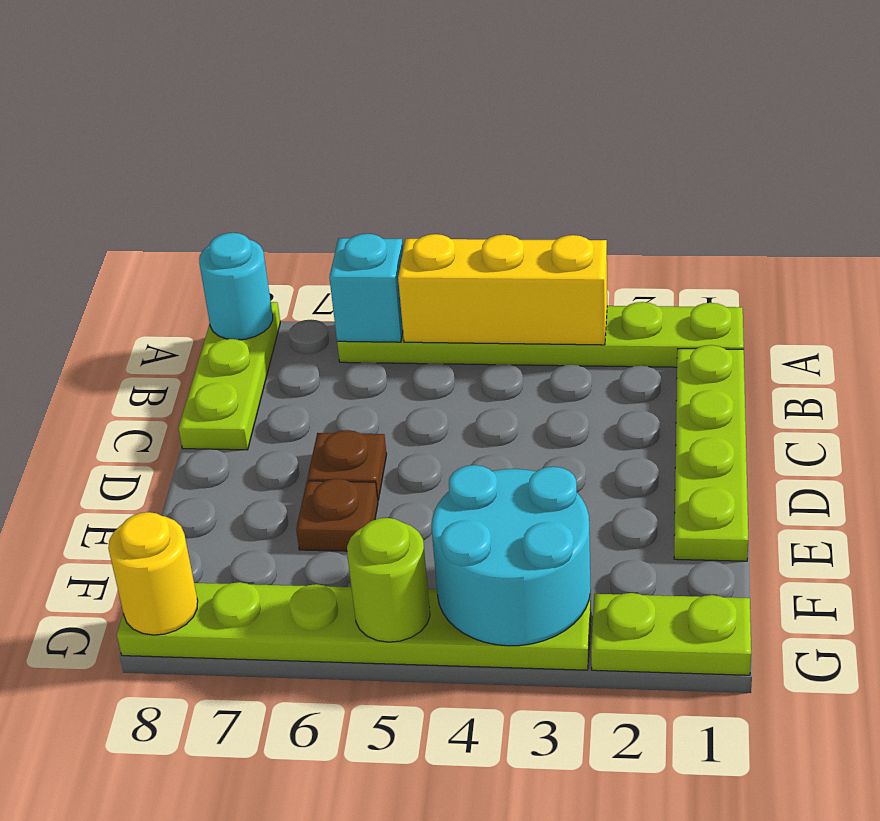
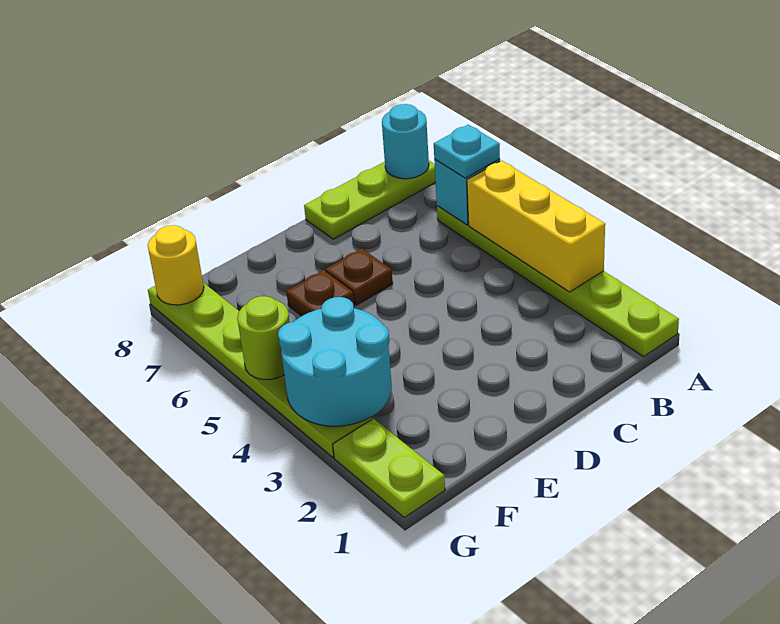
none -> cyan 1x1 plate [434,125,500,178]
lime 1x4 plate [674,345,748,561] -> none

